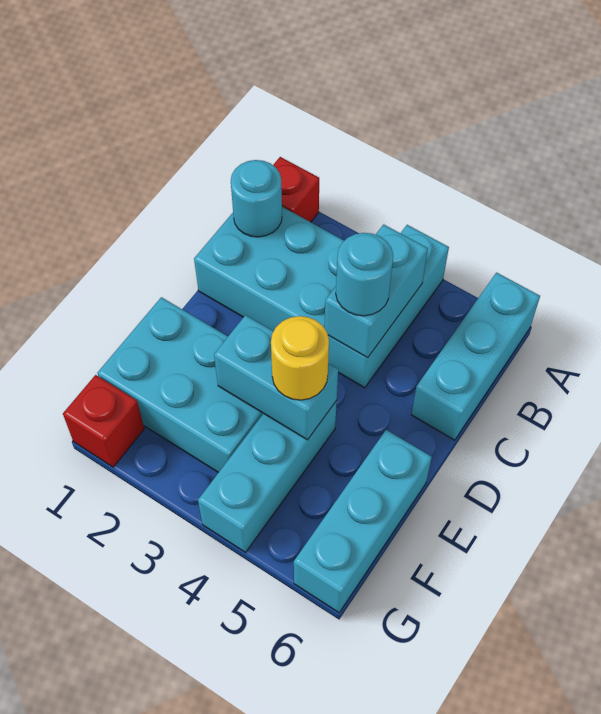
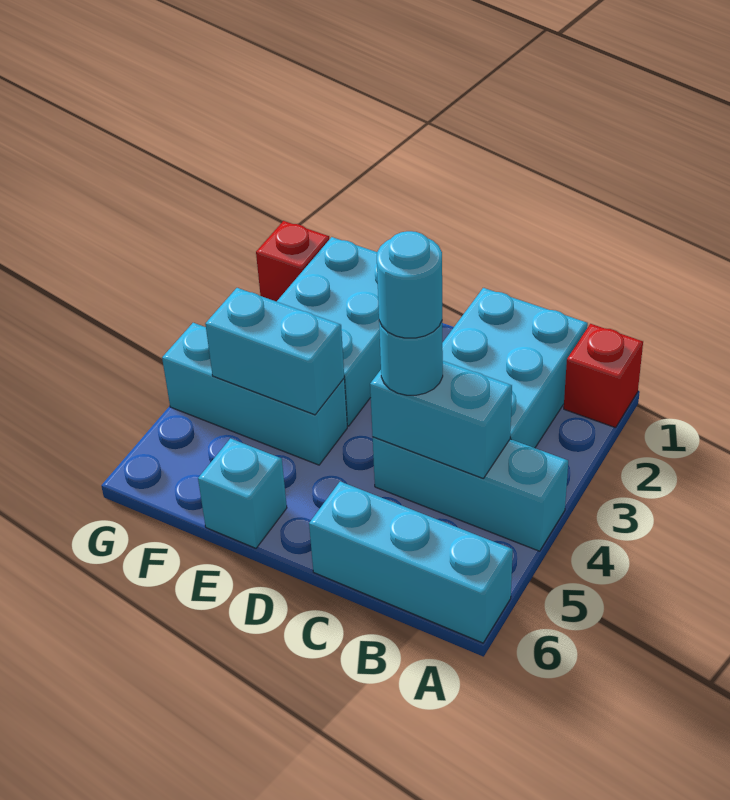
cyan 1x1 round brick [231,160,282,237] -> cyan 1x1 round brick moved to [377,231,442,338]
cyan 1x2 brick [214,315,338,440] -> cyan 1x2 brick turned to [205,288,344,415]
yellow 1x1 round brick [271,316,329,400] -> none
cyan 1x3 brick [294,430,432,612] -> cyan 1x1 brick [198,438,287,548]

